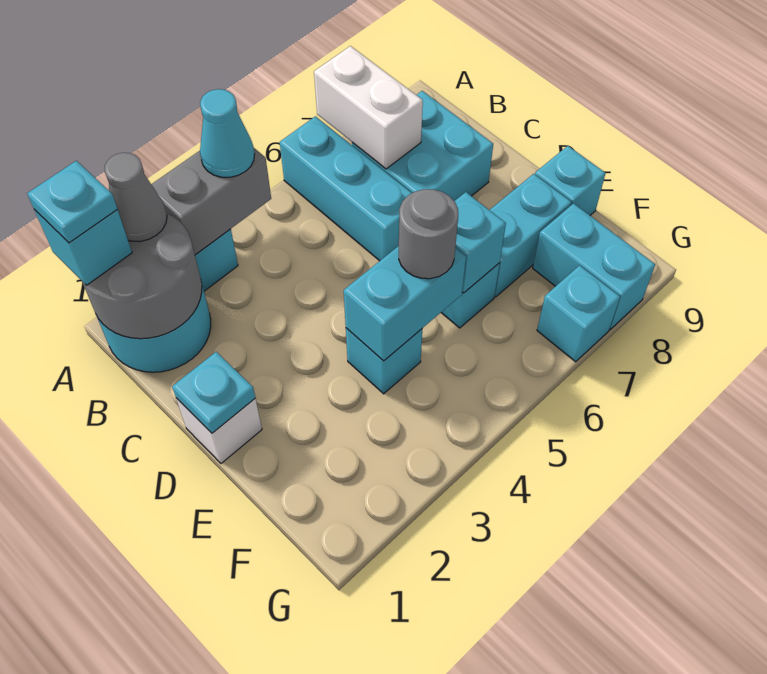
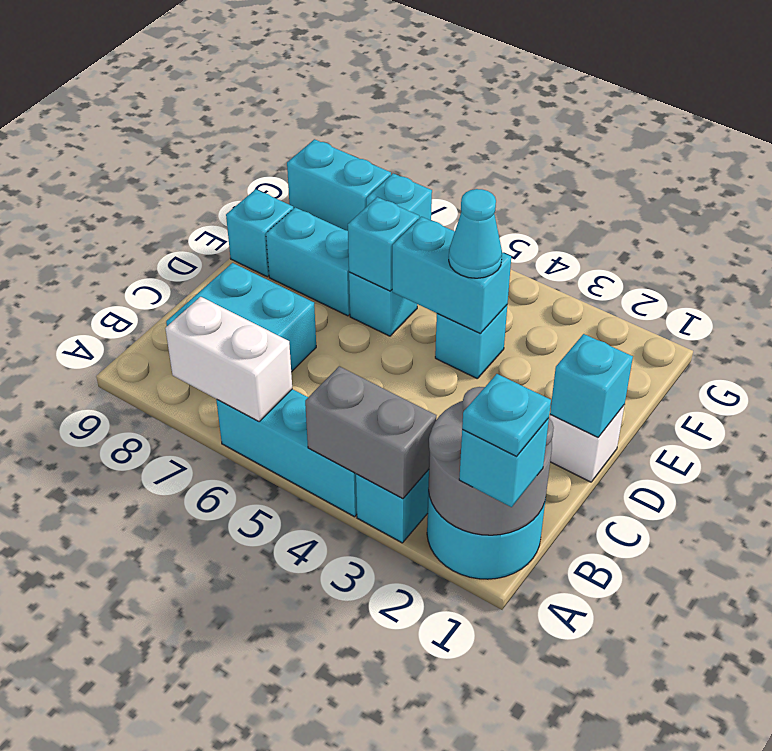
grey 1x1 cone [105,153,167,242] -> none
cyan 1x1 cone [200,89,254,177] -> cyan 1x1 cone moved to [449,189,502,278]
cyan 1x3 brick [280,116,412,261] -> cyan 1x3 brick turned to [216,389,357,517]
white 1x2 brick [314,46,423,169] -> white 1x2 brick turned to [165,297,292,422]
cyan 1x1 plate [172,352,255,433] -> cyan 1x1 brick [550,334,633,437]
grey 1x1 round brick [399,189,458,279] -> none
cyan 1x2 brick [533,204,655,329] -> cyan 1x2 brick turned to [287,139,391,231]

